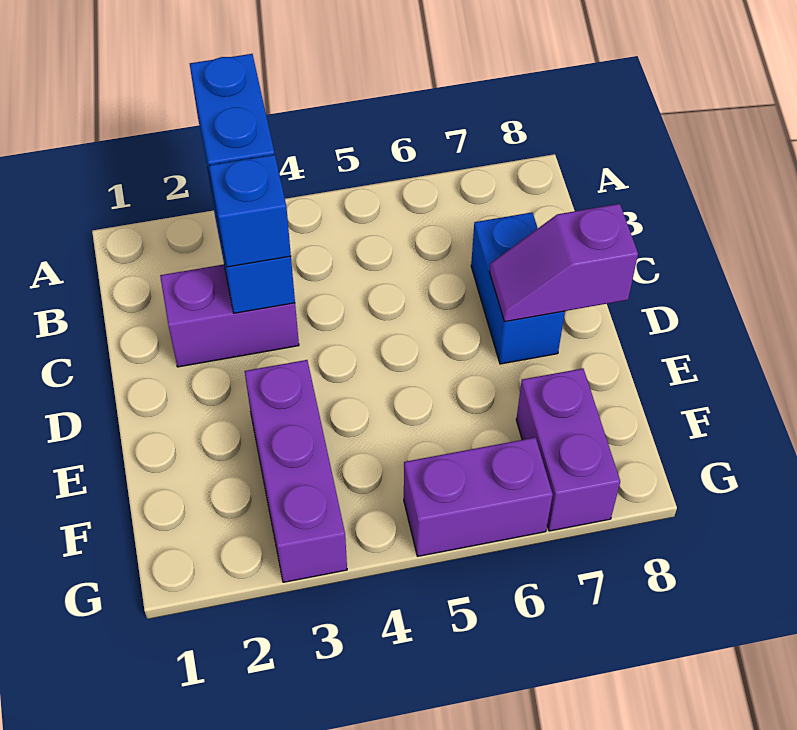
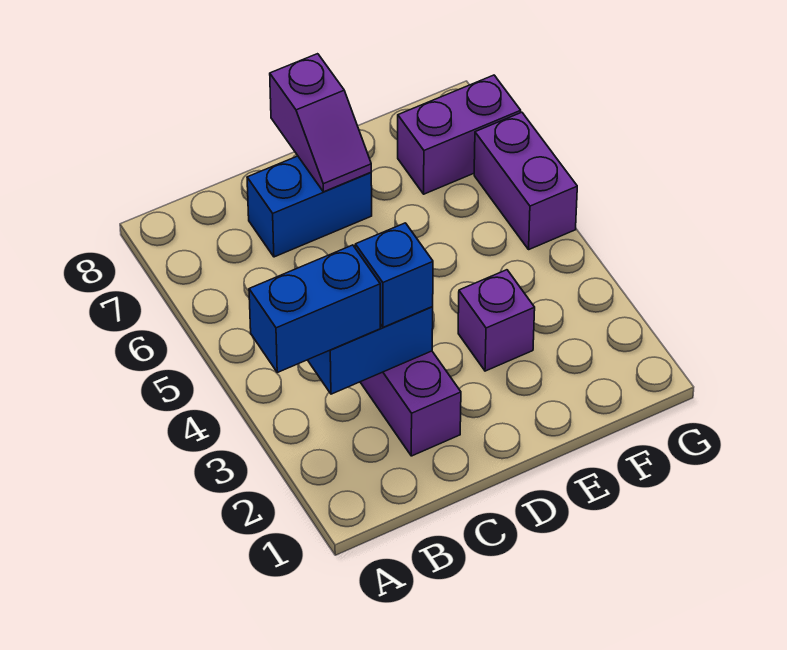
purple 1x3 brick [245,360,347,582] -> purple 1x1 brick [458,270,535,371]

